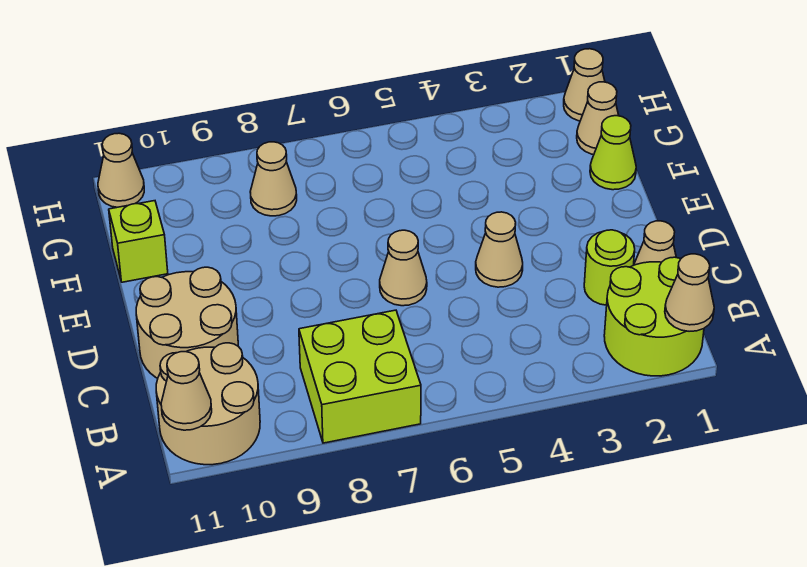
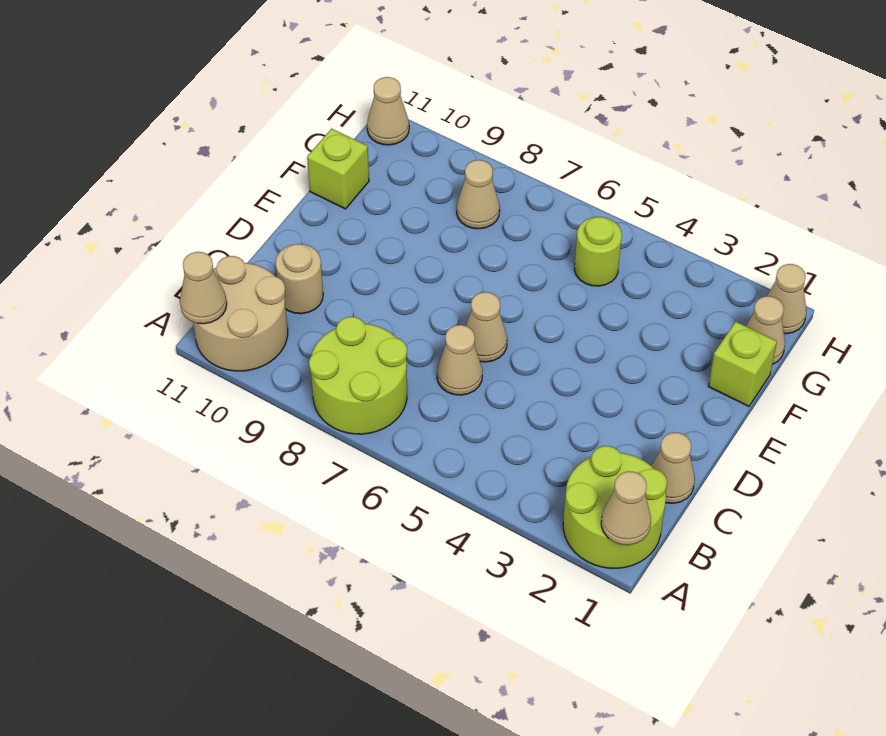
lime 2x2 brick [299,310,421,443] -> lime 2x2 round brick [309,317,407,434]
lime 1x1 round brick [584,230,635,305] -> lime 1x1 round brick moved to [574,217,622,286]
tan 2x2 round brick [136,267,238,378] -> tan 1x1 round brick [275,244,323,314]
tan 1x1 cone [476,212,523,287] -> tan 1x1 cone moved to [437,325,483,395]
lime 1x1 cone [590,116,636,190] -> lime 1x1 brick [708,322,777,406]

